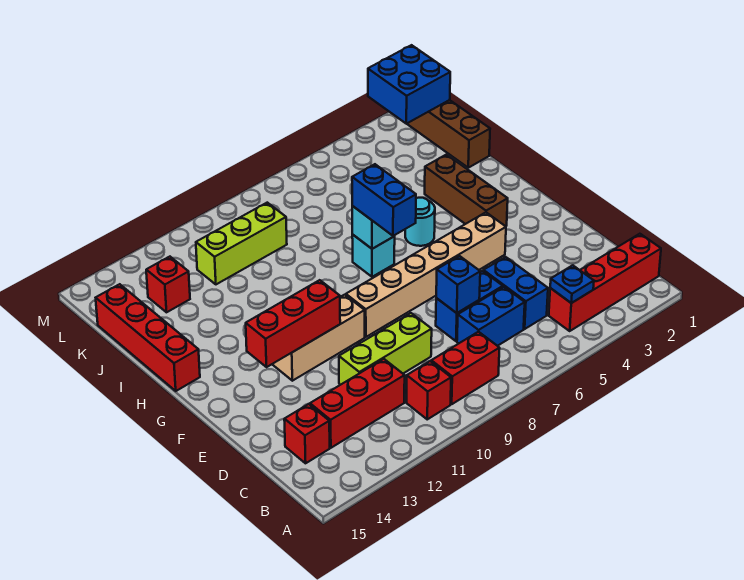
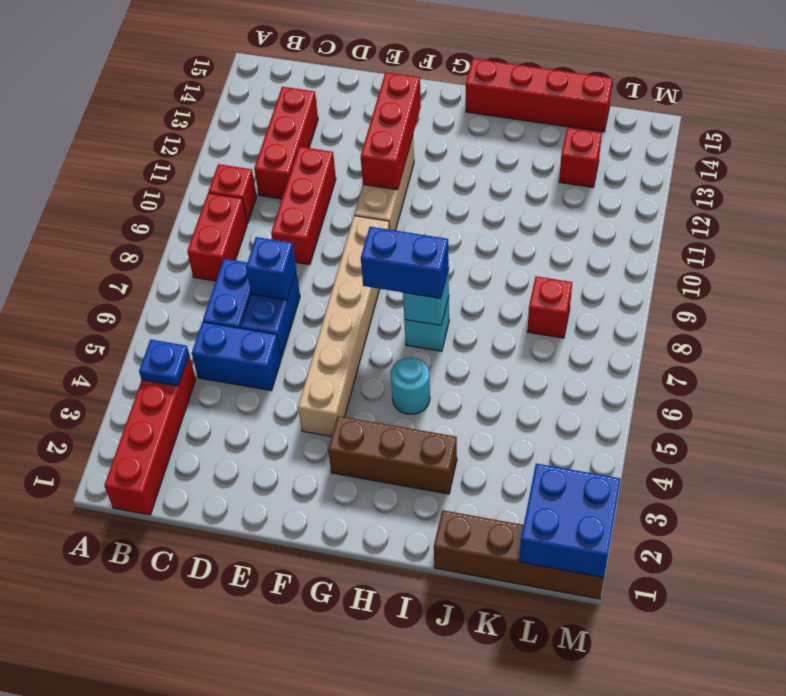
red 1x1 brick [284,404,330,463] -> red 1x1 brick moved to [527,276,572,338]
lime 1x3 brick [339,313,432,385] -> red 1x3 brick [271,147,336,265]
lime 1x3 brick [196,203,287,284] -> none

